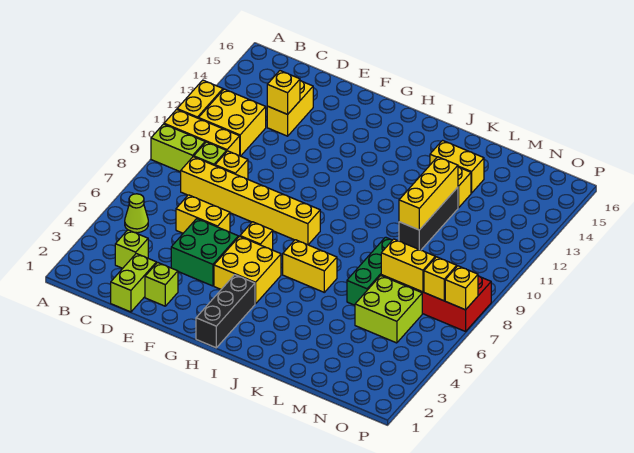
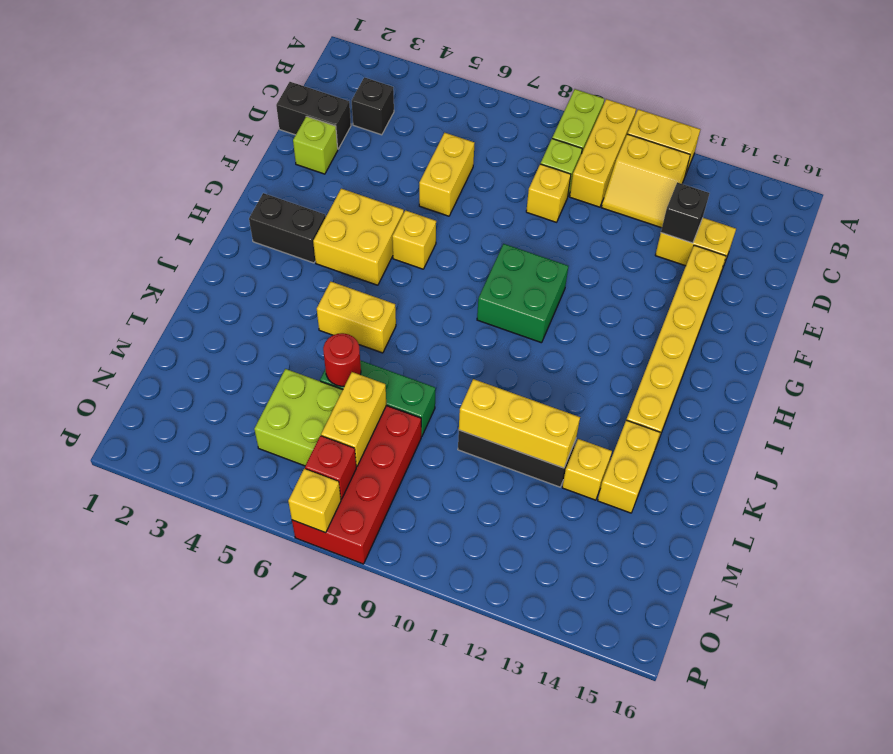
lime 1x1 cone [125,194,148,233] -> none
yellow 2x2 brick [199,89,266,156] -> yellow 2x2 slope [601,134,690,228]
lime 1x1 brick [115,230,148,268] -> black 1x1 brick [352,77,394,135]
yellow 1x6 brick [181,157,320,245] -> yellow 1x6 brick moved to [626,245,726,446]
lime 1x2 brick [111,254,156,312] -> black 1x2 brick [276,82,351,149]
yellow 1x1 brick [267,71,300,114] -> black 1x1 brick [661,182,709,243]
green 2x2 brick [171,219,238,286] -> green 2x2 brick moved to [477,244,568,343]
black 1x3 brick [196,275,255,348] -> black 1x2 brick [249,193,326,263]
yellow 1x2 brick [283,240,337,292] -> yellow 1x2 brick turned to [317,282,396,353]
none -> red 1x1 round brick [323,333,361,386]
yellow 1x1 brick [424,257,457,301] -> red 1x1 brick [305,436,356,499]

